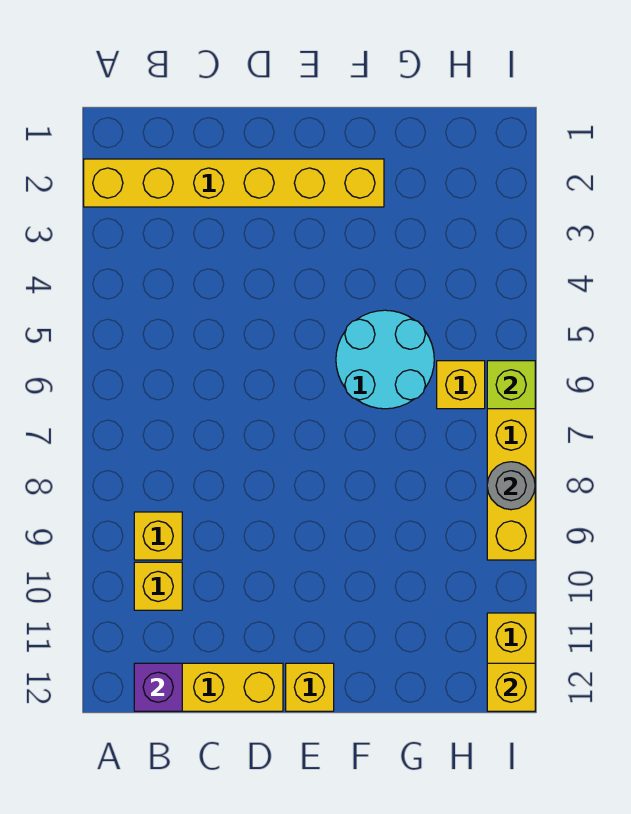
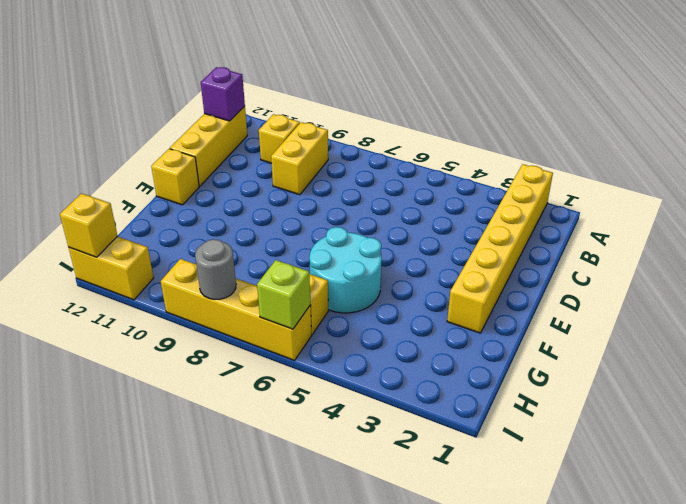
yellow 1x1 brick [134,512,182,560] -> yellow 1x2 brick [271,122,328,195]

